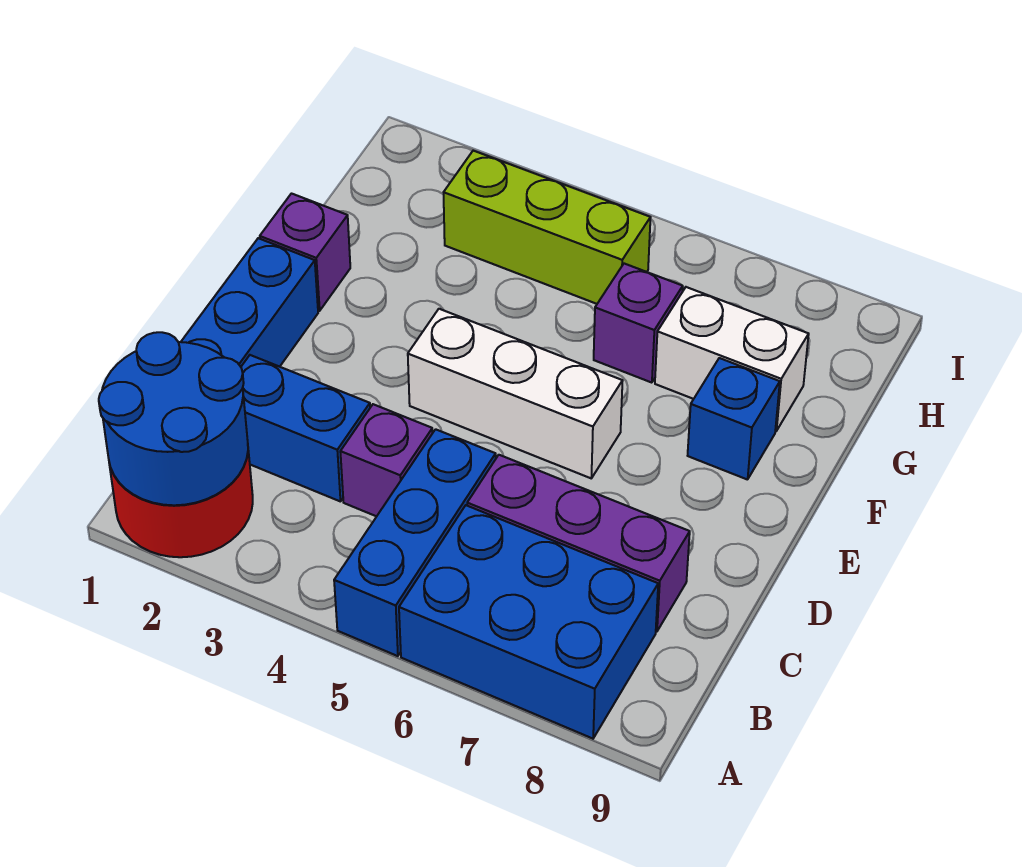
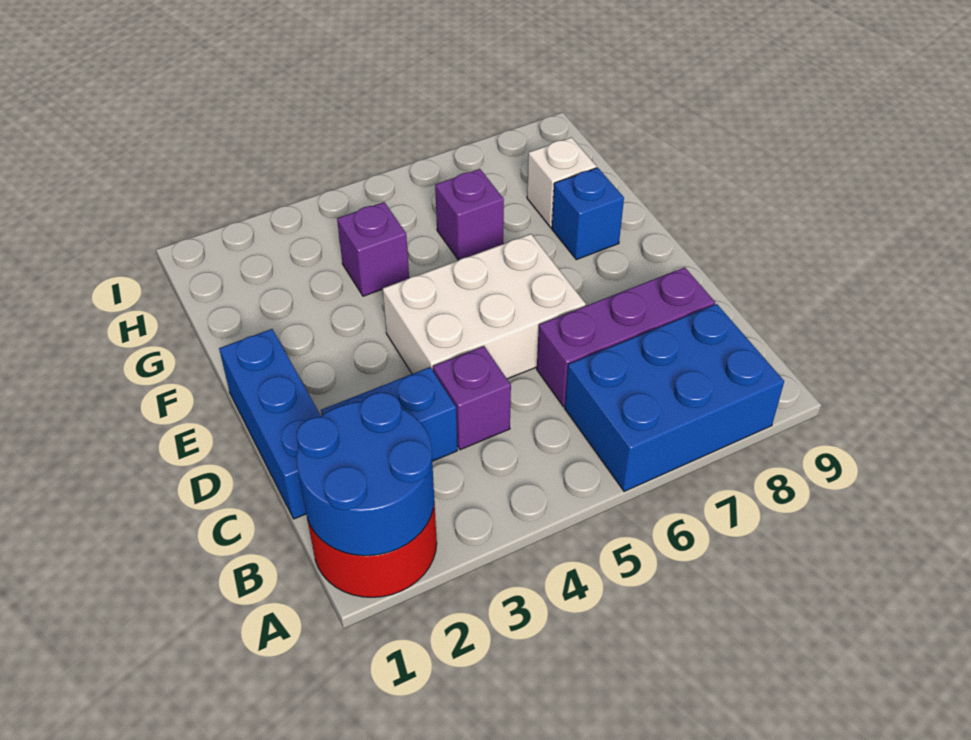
blue 1x3 brick [334,429,496,656] -> none
white 1x3 brick [408,309,622,478] -> white 2x3 brick [383,234,586,379]
purple 1x1 brick [260,194,350,311] -> purple 1x1 brick moved to [337,202,409,296]
white 1x2 brick [655,287,809,431] -> white 1x1 brick [527,137,597,227]
lime 1x3 brick [444,151,651,304] -> none

